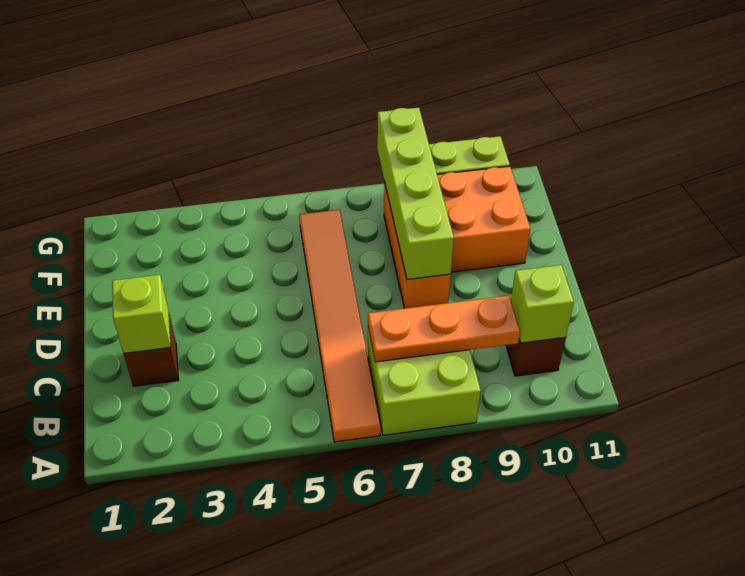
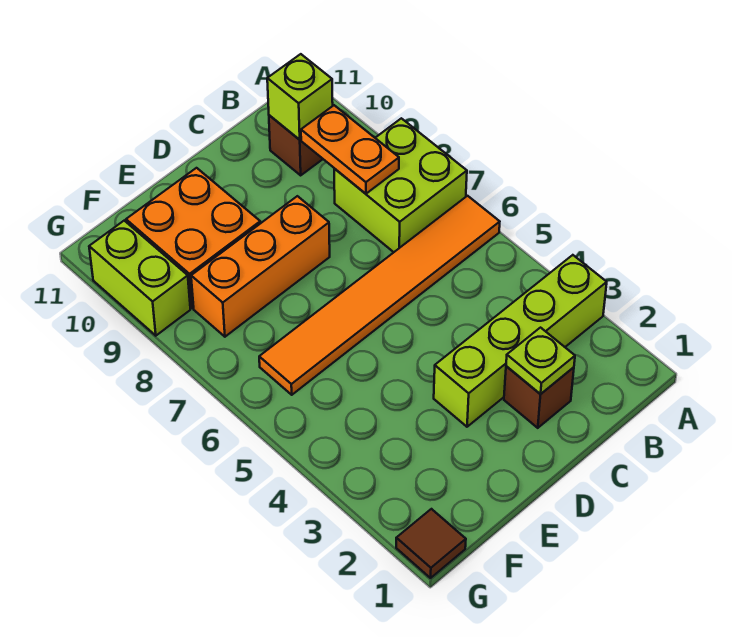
orange 1x3 plate [368,295,520,362] -> orange 1x2 plate [301,105,399,194]
lime 1x1 brick [112,275,171,353] -> lime 1x1 plate [506,328,575,394]
lime 1x4 brick [377,108,454,279] -> lime 1x4 brick moved to [434,255,607,427]
none -> brown 1x1 tile [396,509,466,578]

